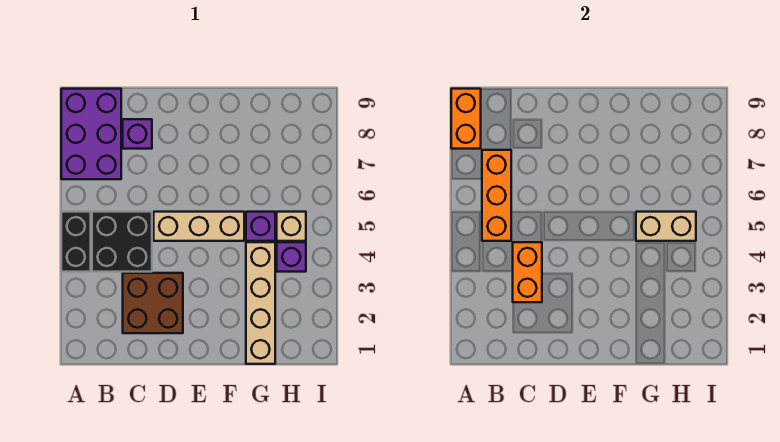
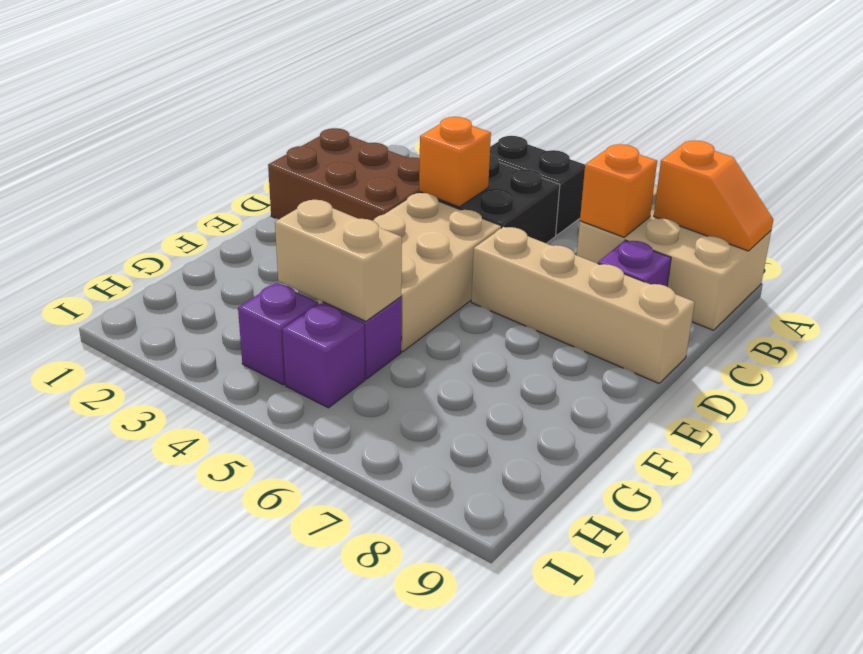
purple 2x3 brick [61,89,121,179] -> tan 2x3 brick [577,185,771,330]
orange 1x2 brick [451,89,481,149] -> orange 1x2 slope [654,140,773,251]
orange 1x3 brick [482,150,511,241] -> orange 1x1 brick [580,144,657,237]
brown 2x2 brick [123,273,183,333] -> brown 2x3 brick [268,128,420,221]
orange 1x2 brick [513,242,542,302] -> orange 1x1 brick [419,117,491,207]
tan 1x3 brick [154,212,244,241] -> tan 2x3 brick [318,193,501,352]
tan 1x4 brick [246,242,275,364] -> tan 1x4 brick moved to [471,227,695,383]
tan 1x2 brick [636,212,696,241] -> tan 1x2 brick turned to [275,200,402,321]
tan 1x1 brick [277,212,306,241] -> purple 1x1 brick [282,303,365,408]

